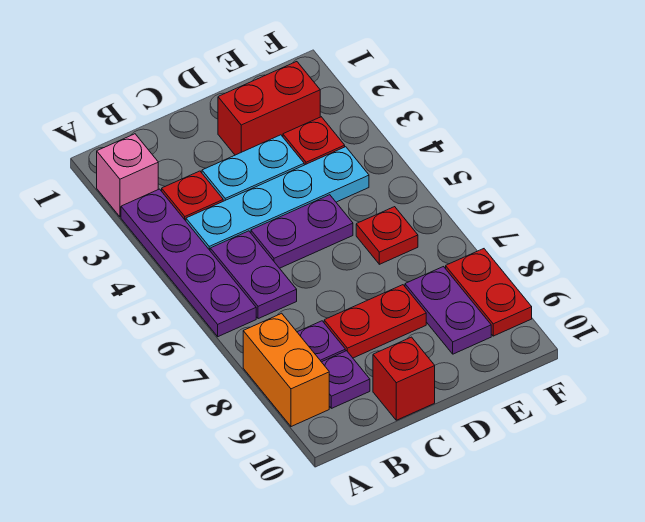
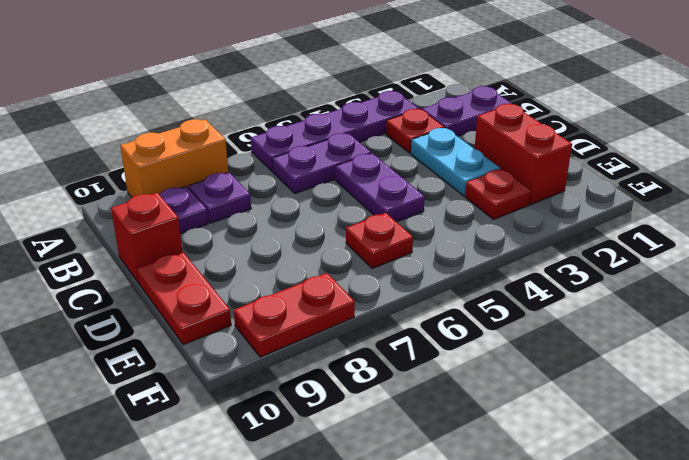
pink 1x1 brick [97,134,158,217] -> none
cyan 1x4 plate [186,147,369,250] -> none
red 1x2 plate [324,285,426,358] -> red 1x2 plate moved to [137,252,231,345]
purple 1x2 plate [405,267,491,354] -> purple 1x2 plate moved to [422,86,512,136]

